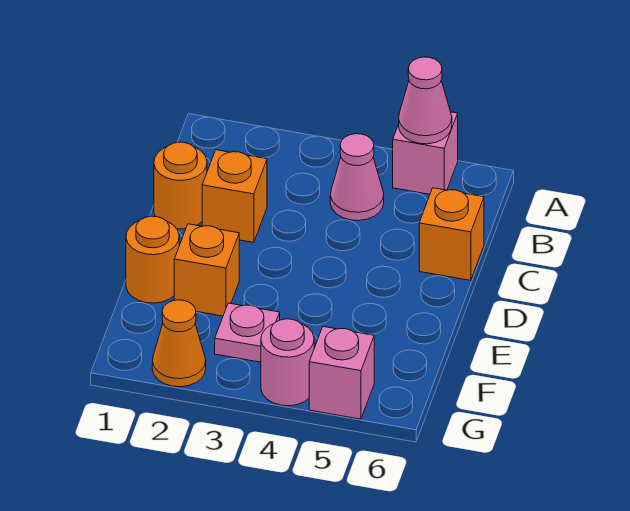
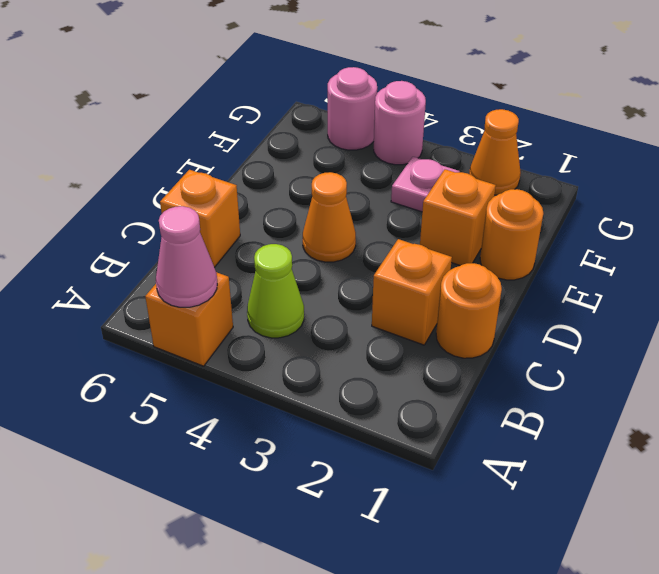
pink 1x1 brick [393,112,458,194] -> orange 1x1 brick [145,272,233,366]
pink 1x1 cone [330,134,384,221] -> lime 1x1 cone [247,244,304,338]
none -> orange 1x1 cone [303,172,356,262]
pink 1x1 brick [309,327,374,419] -> pink 1x1 round brick [328,67,377,150]

